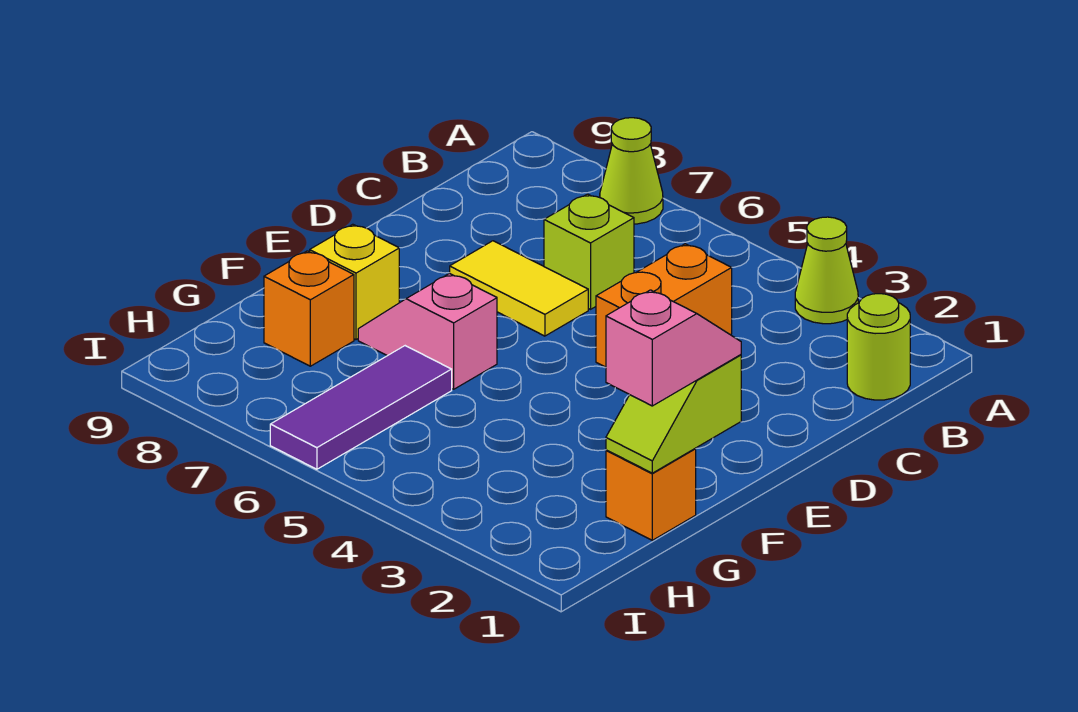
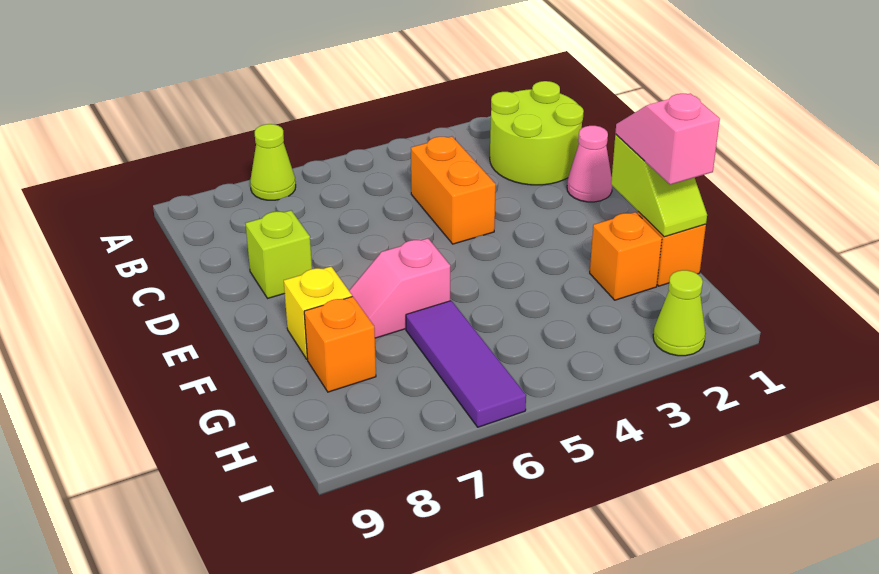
lime 1x1 cone [795,217,858,324] -> lime 1x1 cone moved to [653,270,706,356]
lime 1x1 round brick [847,294,910,400] -> lime 2x2 round brick [490,81,584,185]
lime 1x1 brick [544,194,634,309] -> lime 1x1 brick moved to [245,210,312,298]
none -> pink 1x1 cone [567,126,612,202]
yellow 1x2 tile [450,241,588,336] -> none
none -> orange 1x1 brick [590,212,662,300]

